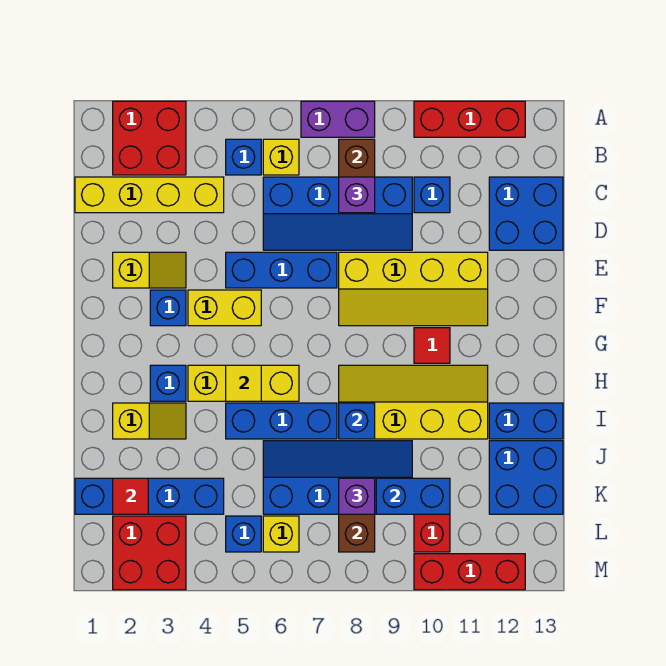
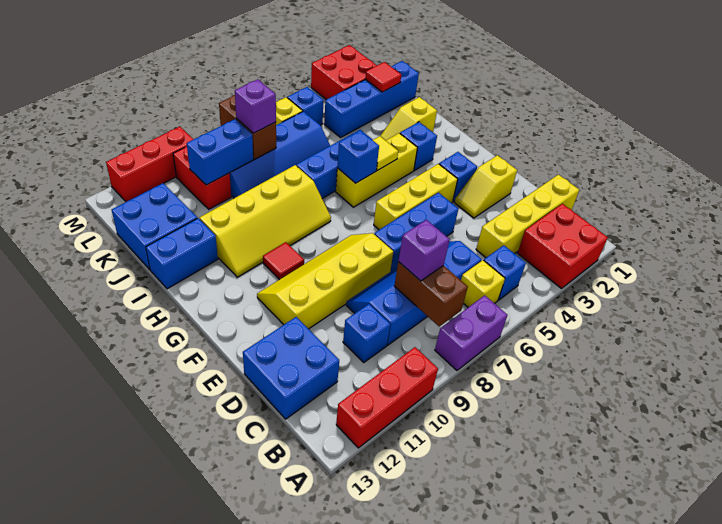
yellow 1x2 brick [188,290,261,326] -> yellow 1x3 brick [374,164,458,230]
blue 1x1 brick [339,403,375,439] -> blue 1x1 brick moved to [337,131,379,183]

